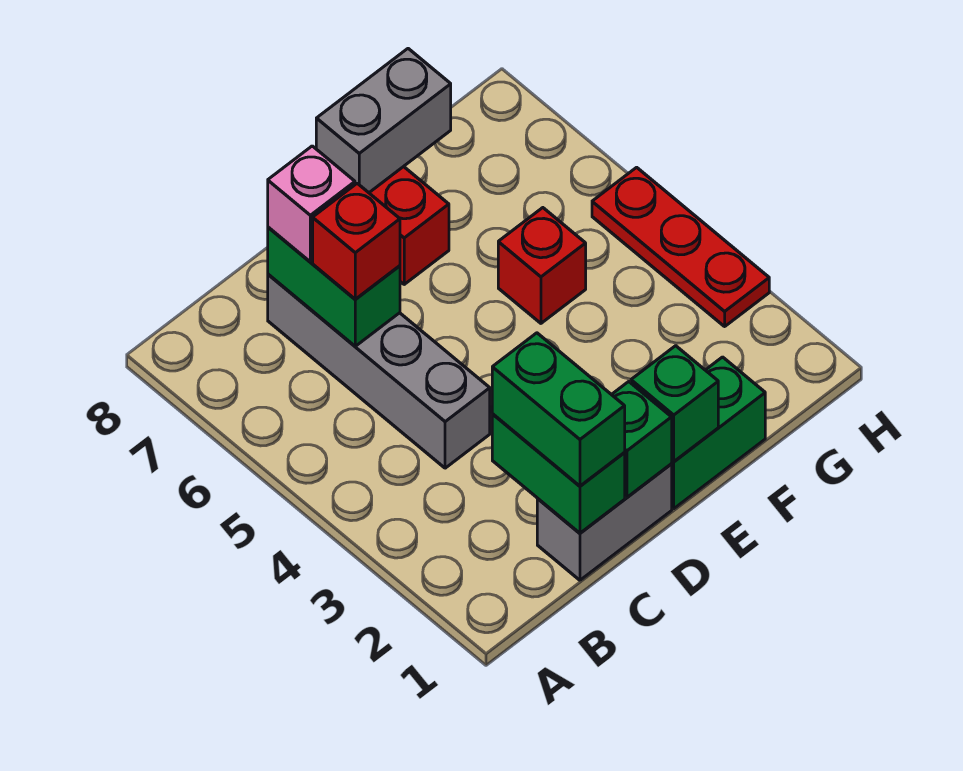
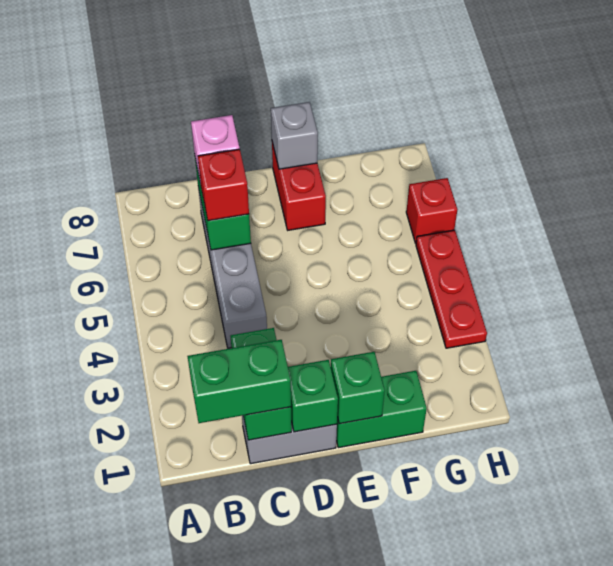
green 1x2 brick [492,333,625,486] -> green 1x2 brick turned to [187,340,291,423]
grey 1x2 brick [316,49,451,193] -> grey 1x1 brick [271,102,318,169]
red 1x1 brick [498,208,586,323] -> red 1x1 brick moved to [406,178,457,243]

